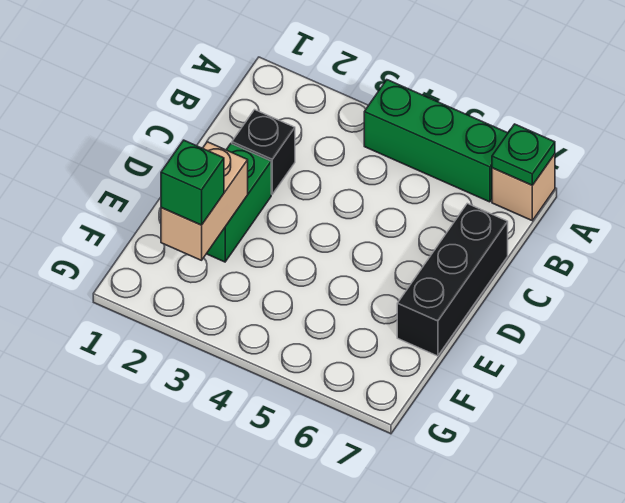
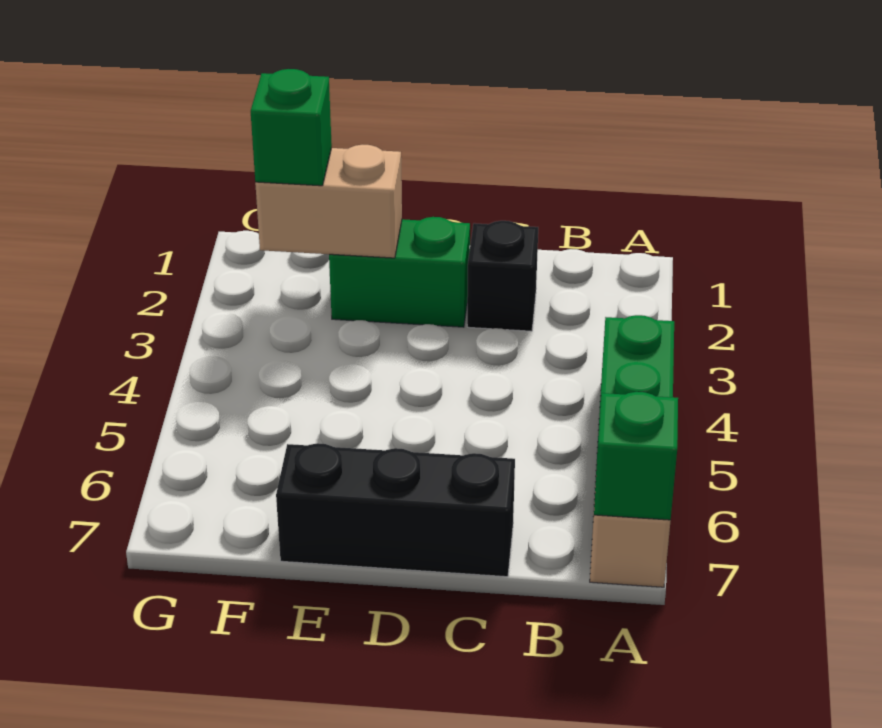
green 1x1 plate [492,124,555,185] -> green 1x1 brick [594,392,678,520]

